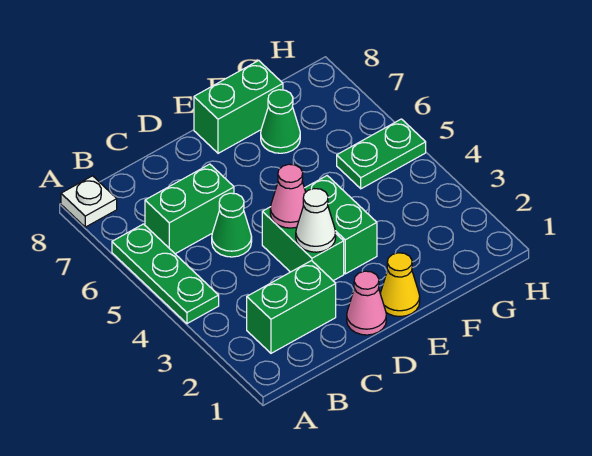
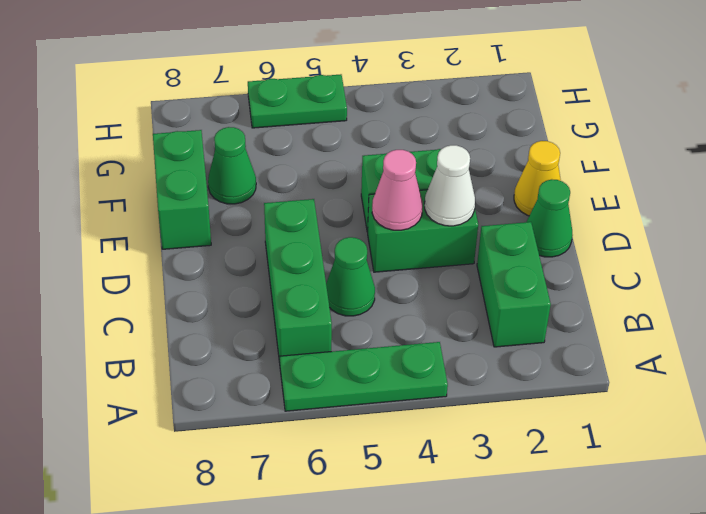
white 1x1 plate [61,176,117,227] -> none
green 1x2 brick [145,164,234,254] -> green 1x3 brick [264,199,332,362]
pink 1x1 cone [347,271,386,335] -> green 1x1 cone [527,179,573,257]
green 1x2 plate [337,119,426,189] -> green 1x2 plate turned to [248,74,347,128]

